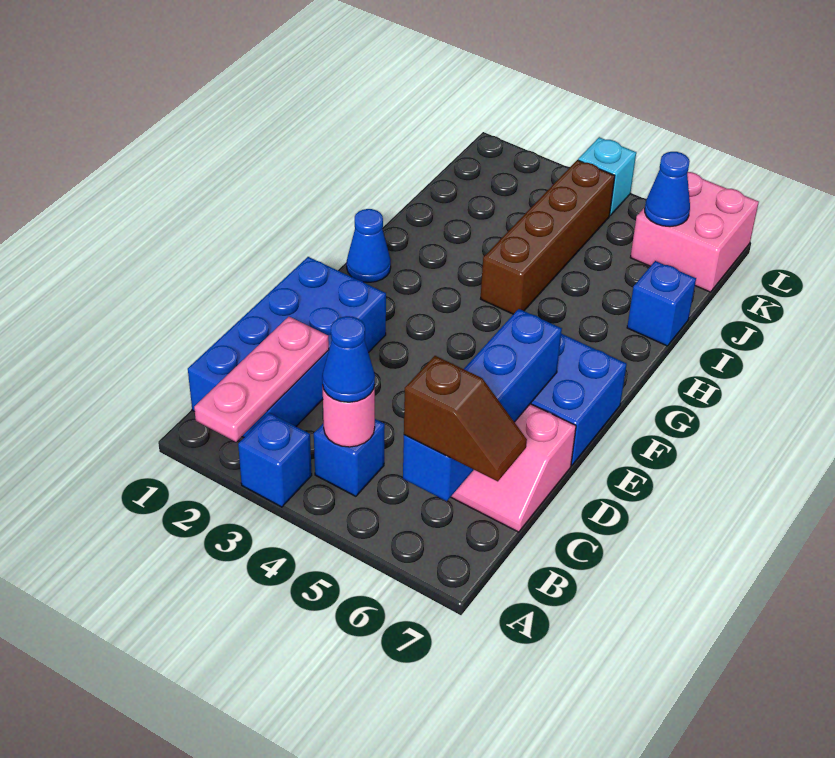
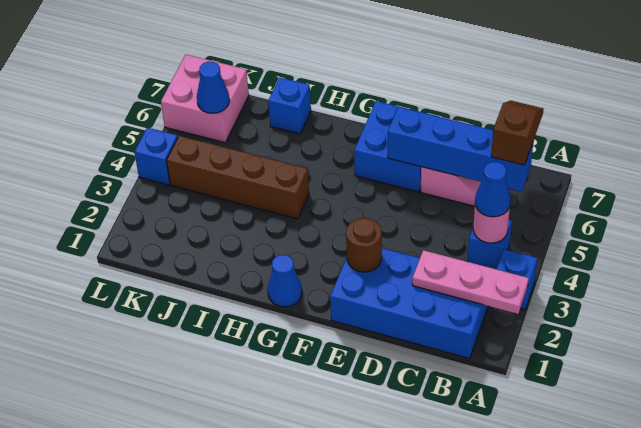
none -> brown 1x1 round brick [346,218,382,272]
cyan 1x1 brick [578,137,636,215] -> blue 1x1 brick [134,128,178,185]

